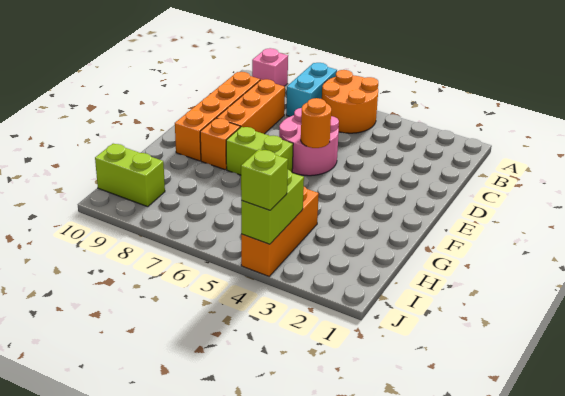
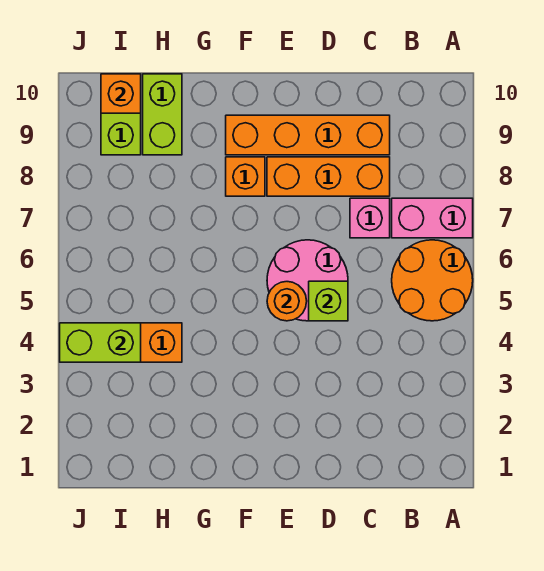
cyan 1x2 brick [286,63,337,117] -> pink 1x2 brick [392,198,473,238]
pink 1x1 brick [252,48,288,86] -> pink 1x1 brick moved to [350,198,390,238]
lime 1x2 brick [226,127,293,175] -> lime 1x2 brick moved to [143,74,182,155]
none -> orange 1x1 brick [101,74,141,113]
lime 1x1 brick [241,149,288,210] -> lime 1x1 brick moved to [309,281,348,321]

